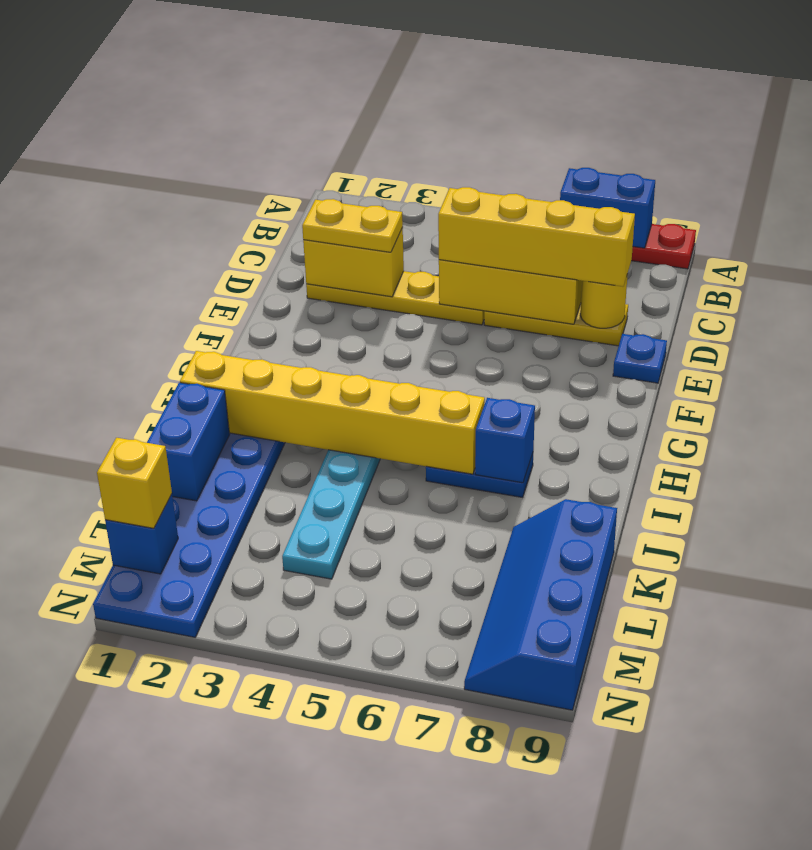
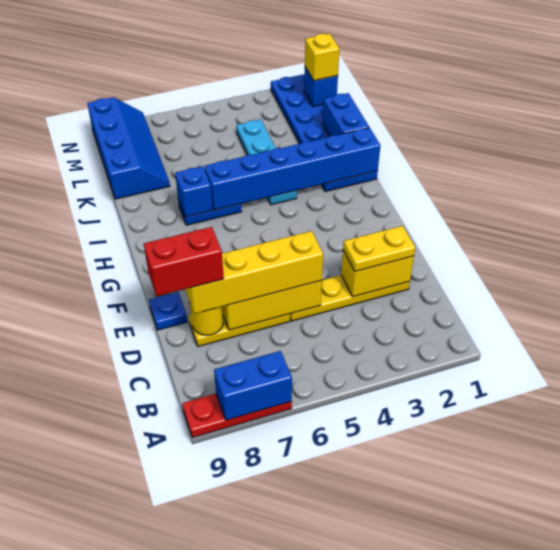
none -> red 1x2 brick [144,227,224,296]
yellow 1x6 brick [180,351,485,474] -> blue 1x6 brick [204,128,381,210]

